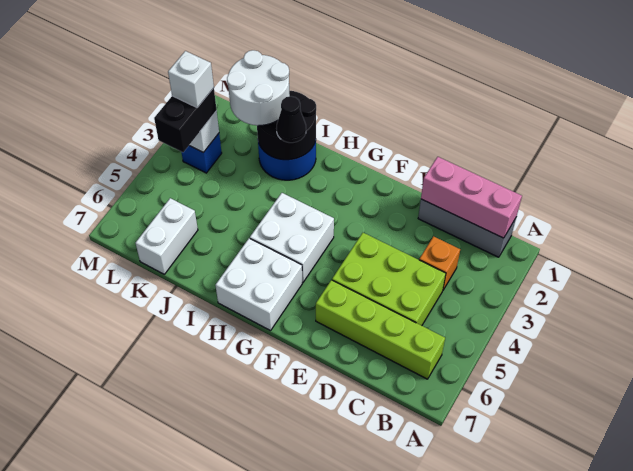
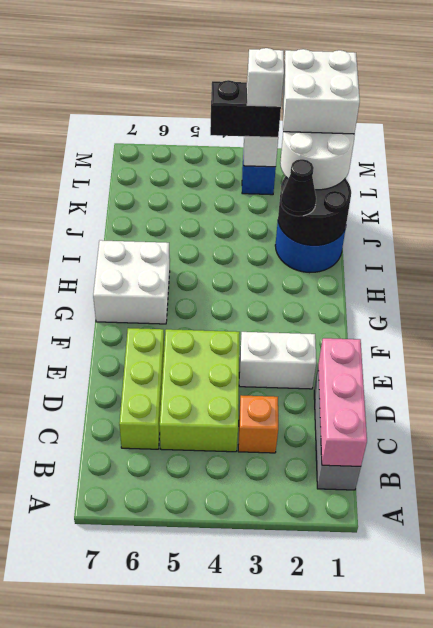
lime 1x4 brick [316,280,445,379] -> lime 1x3 brick [119,328,164,449]
white 2x2 brick [250,193,334,282] -> white 2x2 brick moved to [283,49,360,134]
white 1x2 brick [136,198,198,274] -> white 1x2 brick moved to [239,332,316,389]

